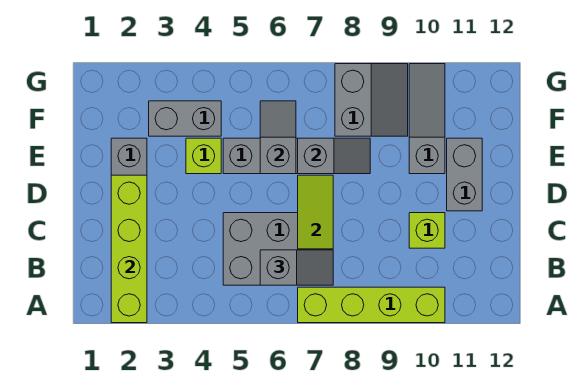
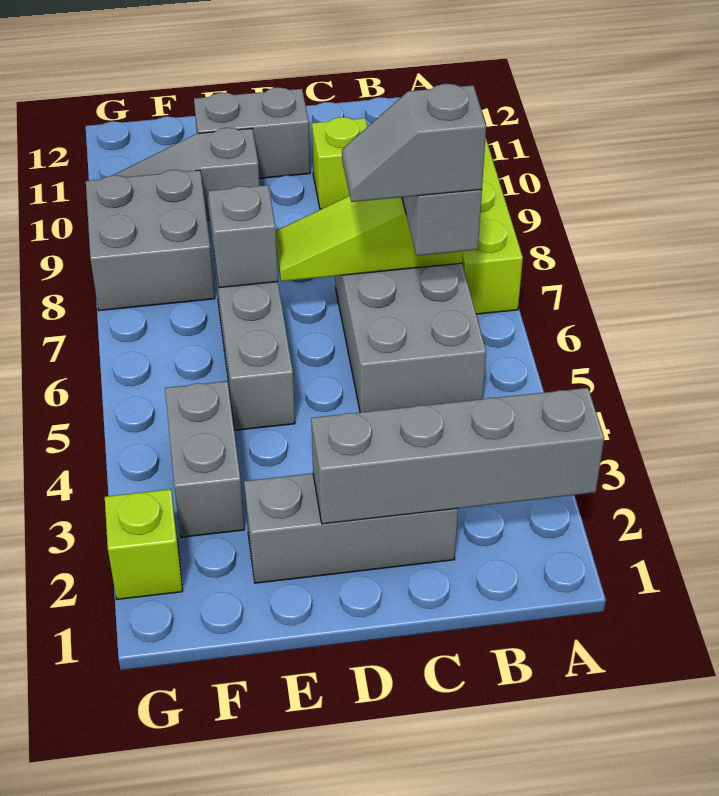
lime 1x4 brick [111,175,147,323] -> grey 1x4 brick [311,388,604,524]
lime 1x1 brick [186,138,221,174] -> lime 1x1 brick moved to [105,489,183,599]
grey 1x2 slope [260,101,296,174] -> grey 1x2 slope moved to [342,84,486,202]
grey 2x2 slope [335,64,408,136] -> grey 2x2 brick [86,170,215,311]

